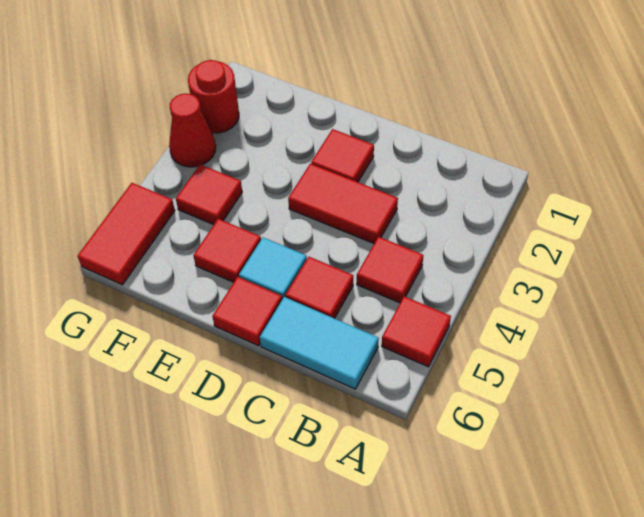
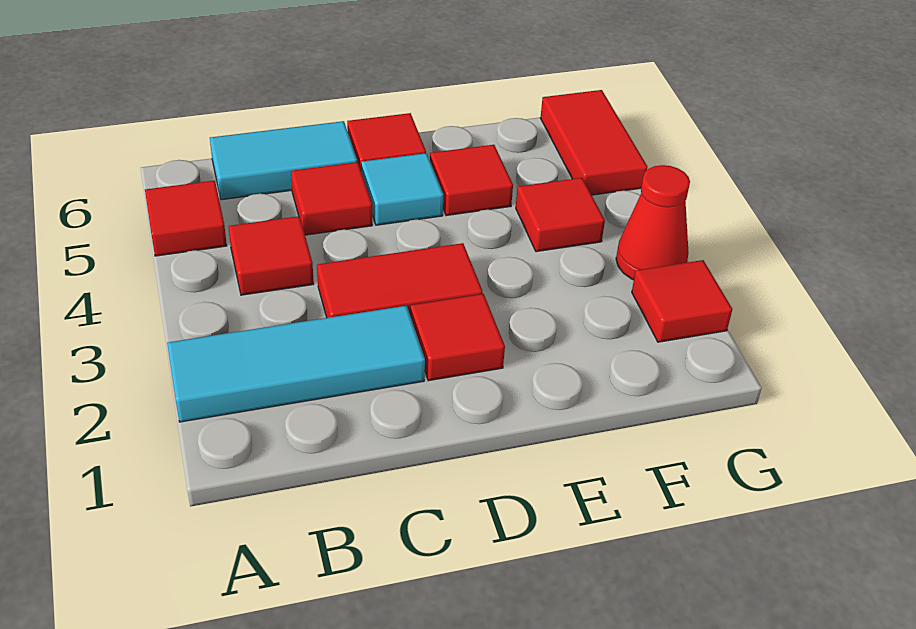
none -> cyan 1x3 tile [167,306,425,422]
red 1x1 round brick [188,60,239,133] -> red 1x1 tile [632,260,732,342]

